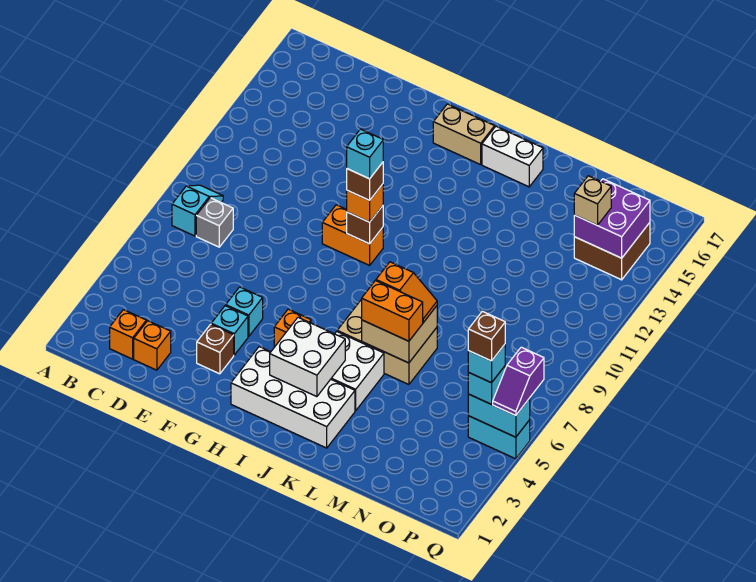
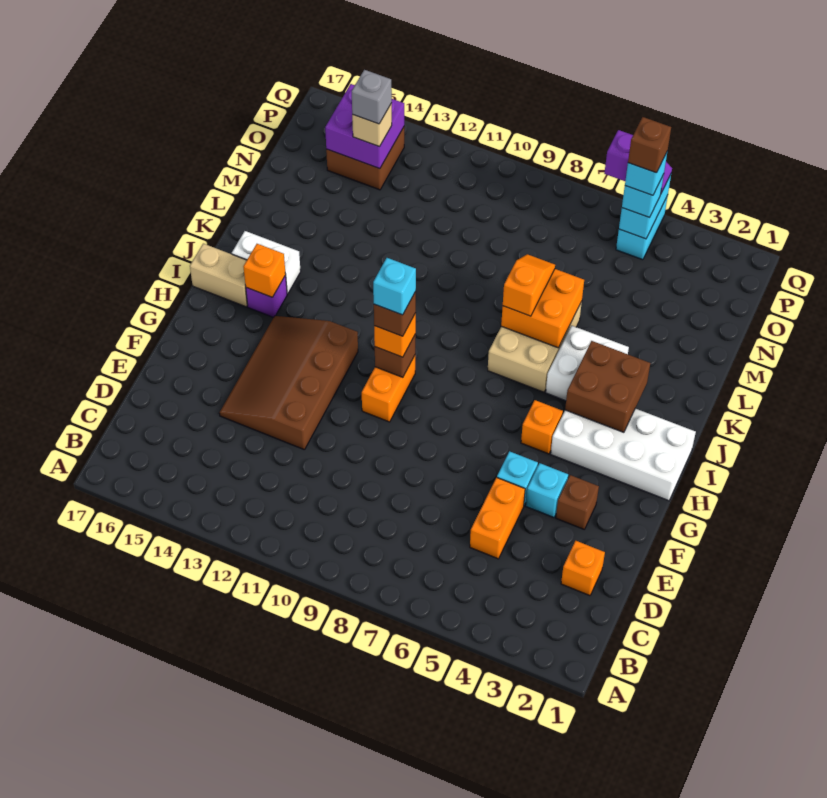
cyan 1x2 slope [172,185,223,236] -> none
orange 1x1 brick [110,310,146,359] -> orange 1x1 brick moved to [243,244,286,297]
grey 1x1 brick [196,198,233,247] -> grey 1x1 brick moved to [352,70,392,124]
none -> brown 3x4 slope [219,316,358,450]
white 2x4 brick [231,347,355,448] -> white 2x4 brick turned to [551,409,696,501]
tan 1x2 brick [433,104,495,165] -> tan 1x2 brick turned to [190,244,248,307]
white 2x2 brick [270,317,345,397] -> brown 2x2 brick [565,341,650,432]
none -> purple 1x1 brick [246,275,287,317]
white 1x2 brick [482,126,543,187] -> white 1x2 brick turned to [232,231,301,294]
tan 2x2 brick [362,306,437,363] -> orange 2x2 brick [501,269,584,348]
orange 1x2 brick [362,281,423,341] -> orange 1x2 brick moved to [470,478,525,559]

